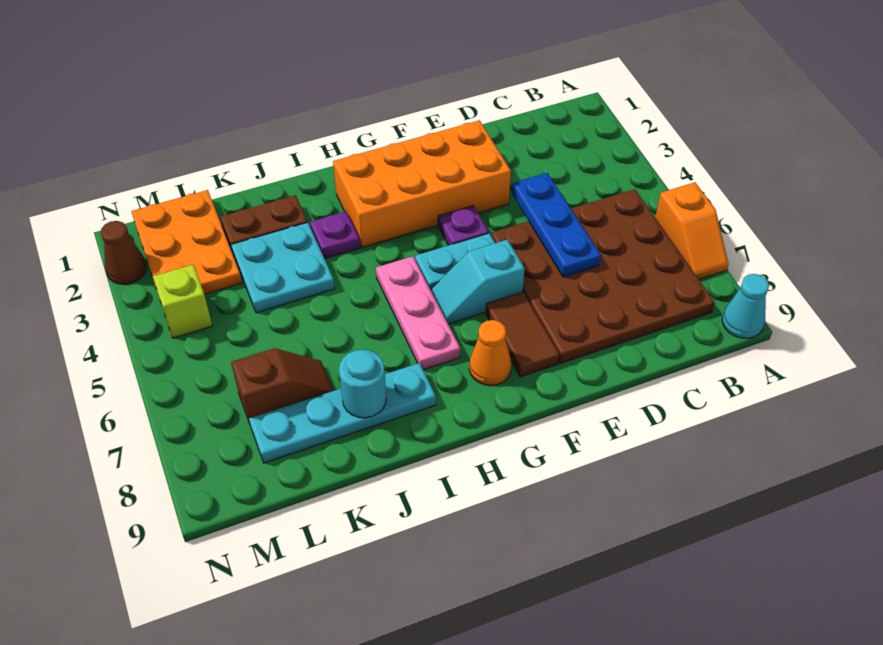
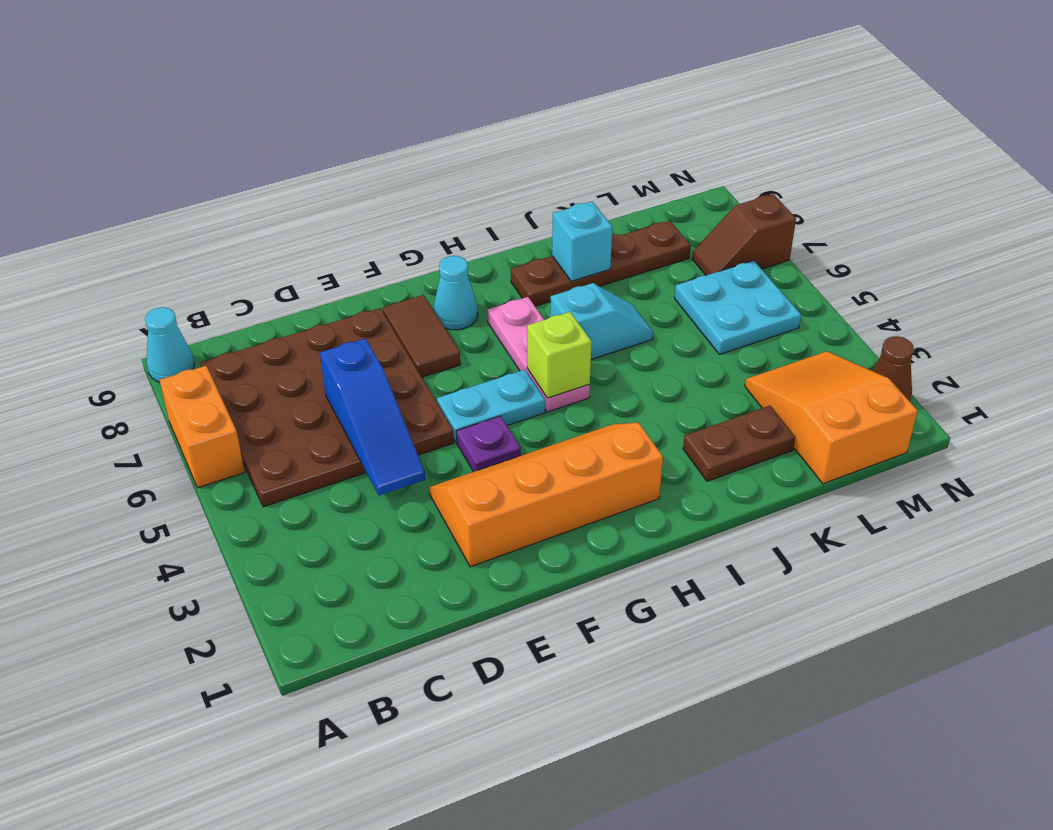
orange 1x2 slope [655,182,729,279] -> orange 1x2 brick [160,366,244,488]
blue 1x3 plate [512,173,601,277] -> blue 1x3 slope [320,338,425,495]
orange 2x4 brick [333,120,511,248] -> orange 2x4 slope [429,422,663,567]
cyan 1x2 slope [431,239,525,324] -> cyan 1x2 slope moved to [550,283,653,359]
orange 1x1 cone [469,320,511,385] -> cyan 1x1 cone [433,256,478,330]
purple 1x1 plate [310,211,360,259] -> none
cyan 1x4 plate [249,363,436,463] -> brown 1x4 plate [511,221,691,306]
cyan 2x2 plate [231,222,335,313] -> cyan 2x2 plate moved to [675,260,801,354]
cyan 1x1 round brick [339,350,386,418] -> cyan 1x1 brick [552,202,612,281]
brown 1x2 slope [231,348,333,423] -> brown 1x2 slope moved to [692,194,796,275]
orange 2x3 plate [131,190,242,295] -> orange 2x3 slope [745,351,918,484]
lime 1x1 brick [153,265,212,338] -> lime 1x1 brick moved to [527,312,592,398]

